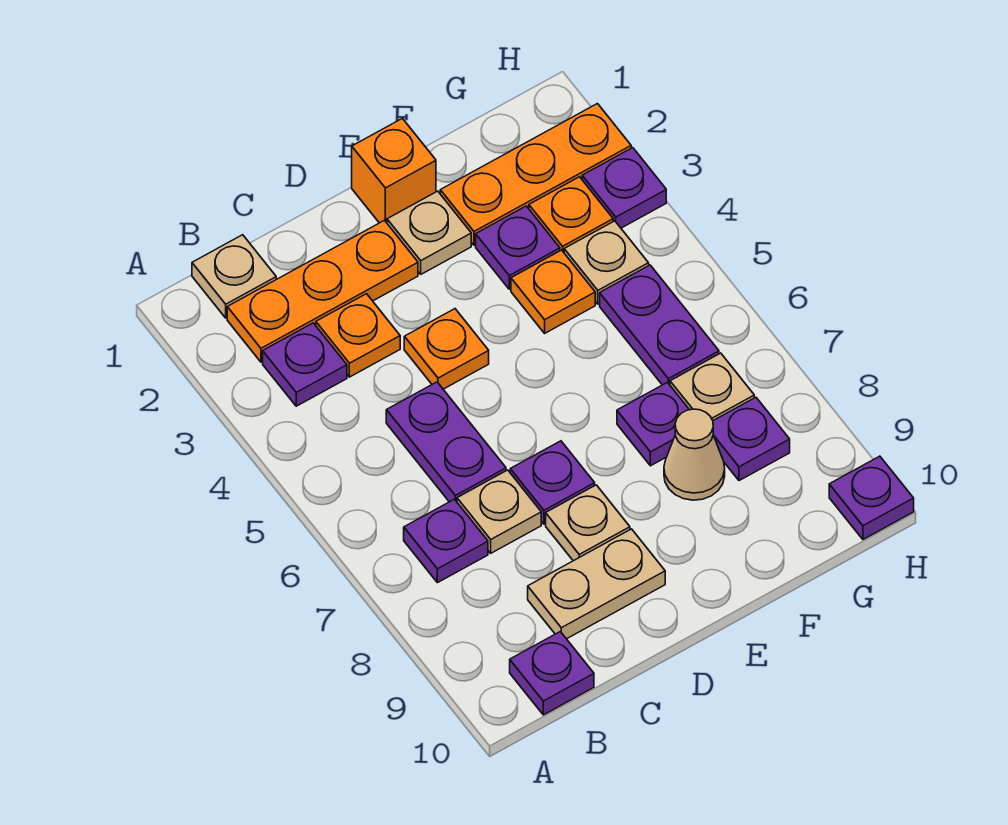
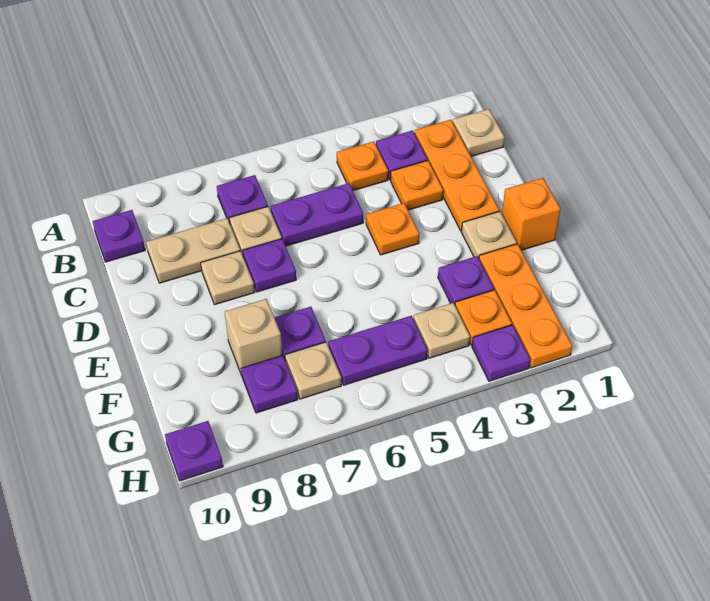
tan 1x2 plate [528,529,665,639] -> tan 1x2 plate turned to [146,218,240,283]
orange 1x1 plate [511,250,595,333] -> orange 1x1 plate moved to [337,142,388,191]
tan 1x1 cone [664,409,725,500] -> tan 1x1 brick [225,299,282,375]

